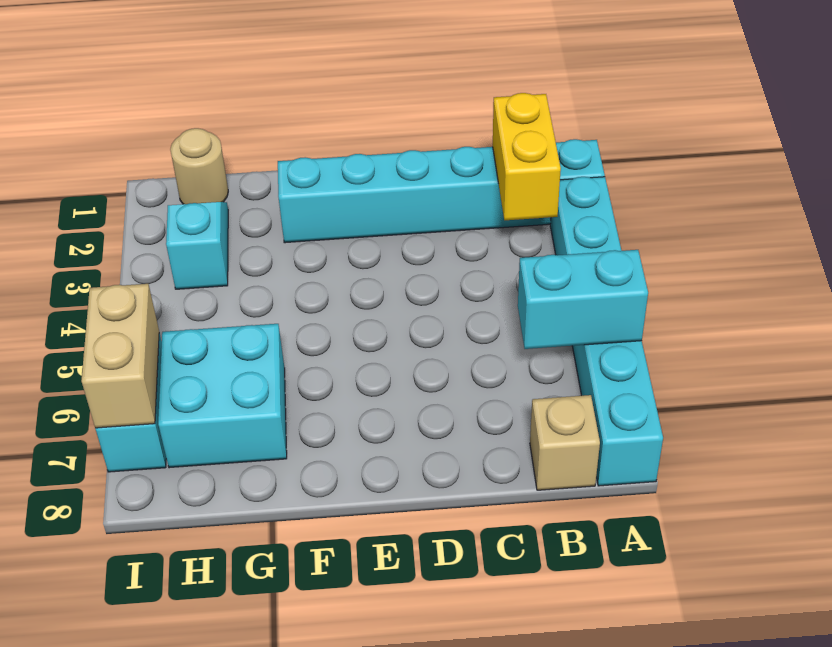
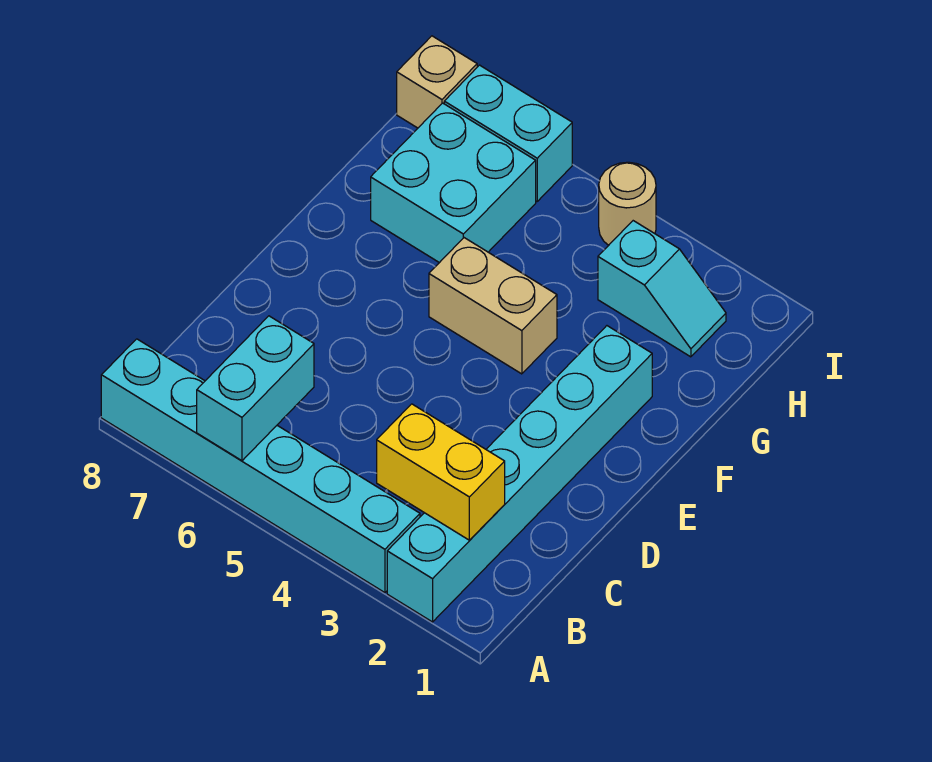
tan 1x1 brick [530,395,600,490] -> tan 1x1 brick moved to [397,36,477,128]
tan 1x1 round brick [170,128,228,204] -> tan 1x1 round brick moved to [599,162,656,245]
tan 1x2 brick [81,284,159,428] -> tan 1x2 brick moved to [429,238,557,374]

